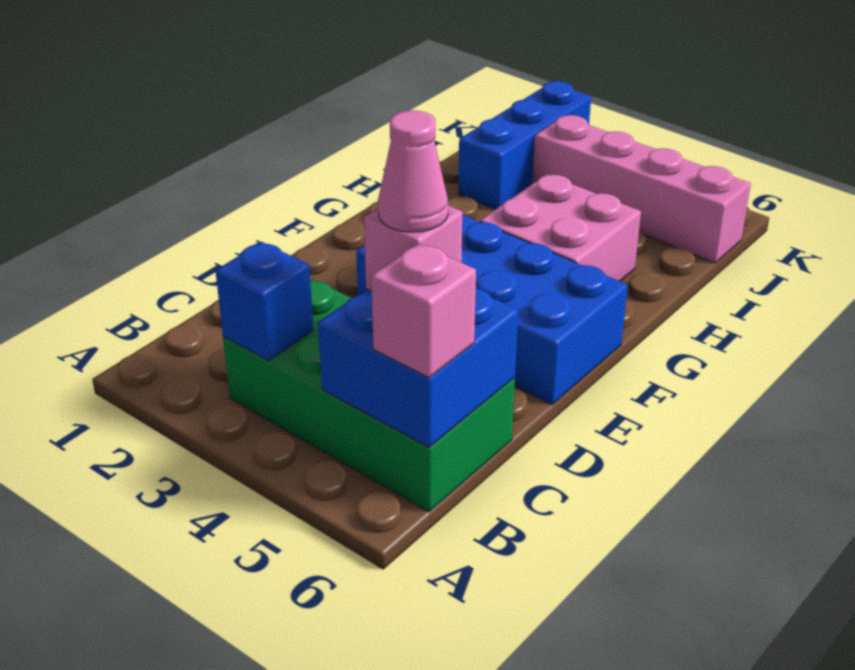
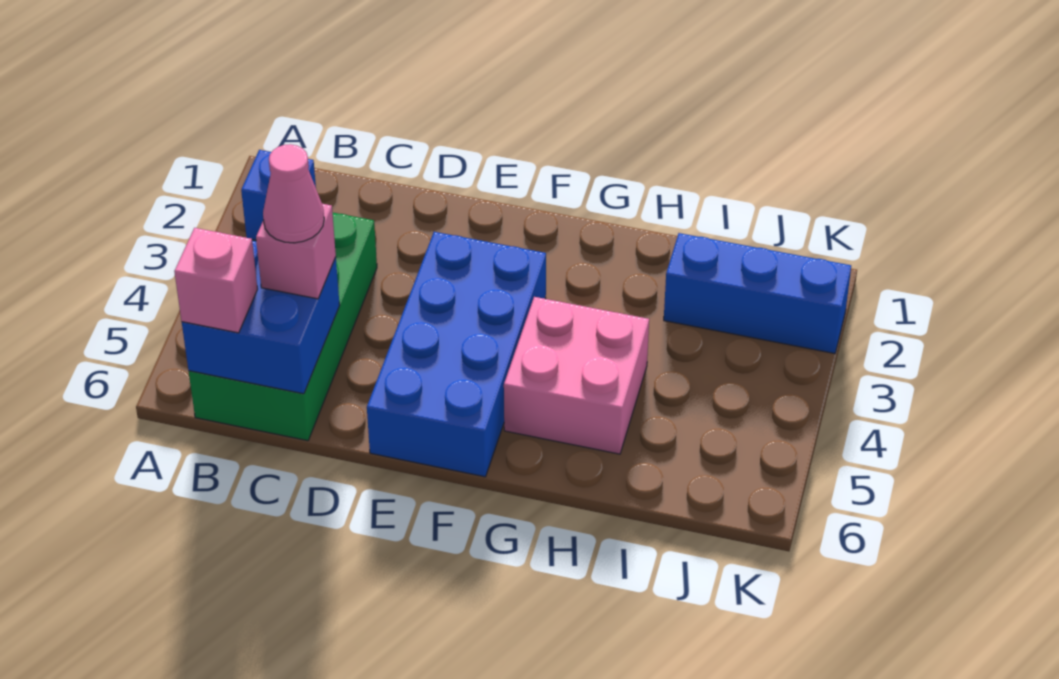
pink 1x4 brick [532,115,751,263] -> none

